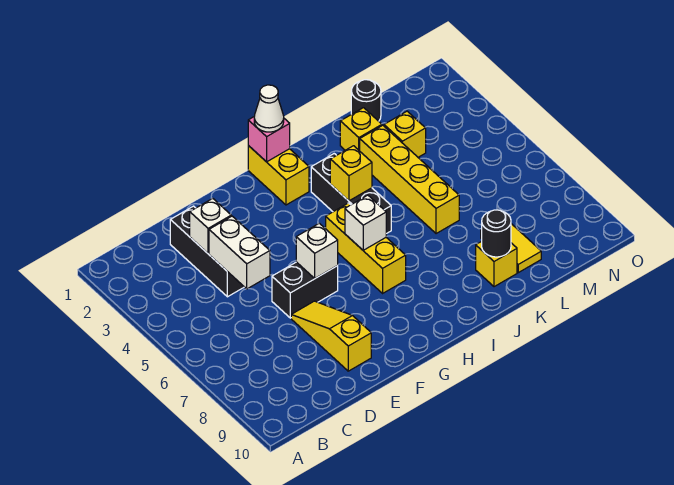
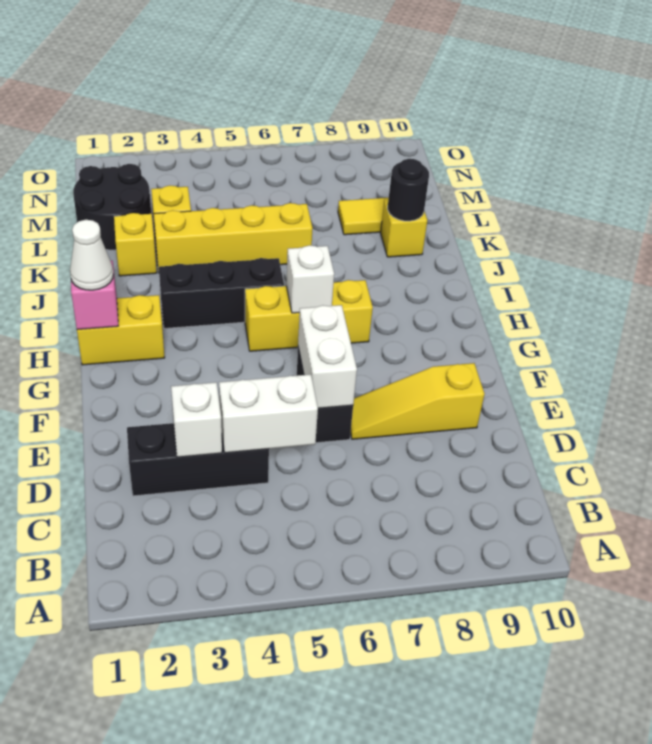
white 1x1 brick [296,223,338,278] -> white 1x2 brick [298,305,357,408]
yellow 1x1 brick [330,146,372,201] -> none
black 1x1 round brick [351,80,381,121] -> black 2x2 round brick [73,164,151,250]

